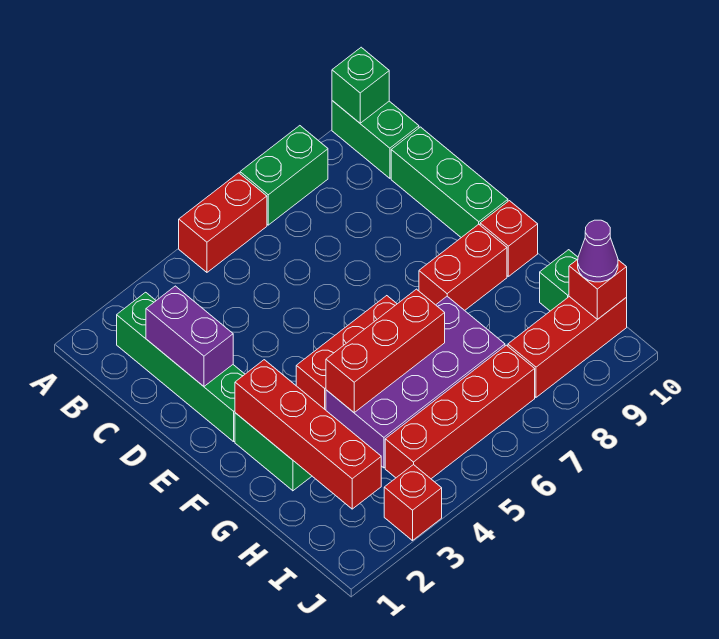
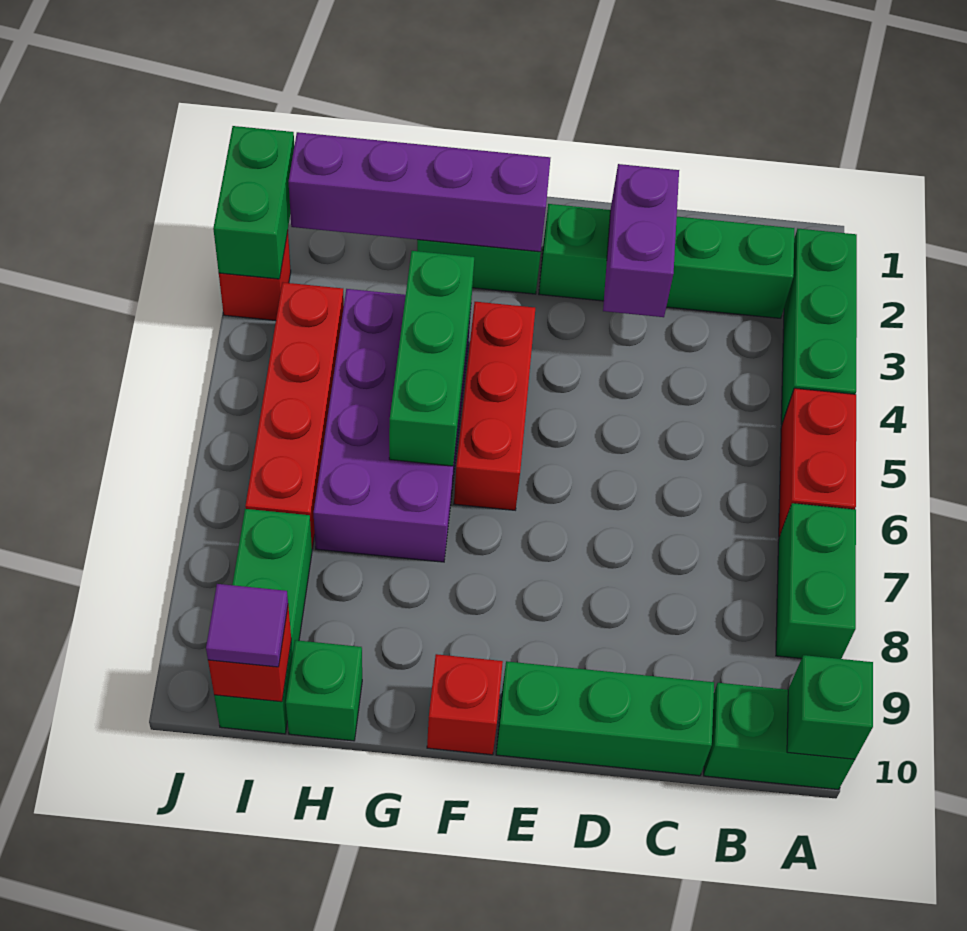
none -> green 1x3 brick [781,229,857,424]
purple 1x2 brick [146,286,233,386] -> purple 1x2 brick turned to [603,164,679,317]
red 1x4 brick [235,360,381,509] -> purple 1x4 brick [289,132,550,252]
red 1x2 brick [419,224,507,310] -> none
red 1x3 brick [326,289,445,412] -> green 1x3 brick [389,251,474,466]
red 1x3 brick [508,297,627,397] -> green 1x3 brick [214,509,312,734]
purple 1x1 cone [578,220,618,282] -> purple 1x1 tile [206,584,288,667]
none -> green 1x2 brick [213,126,294,279]

